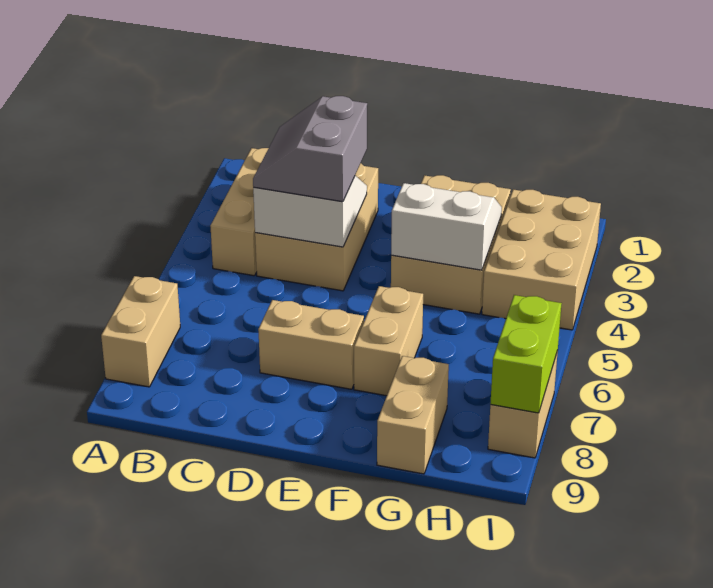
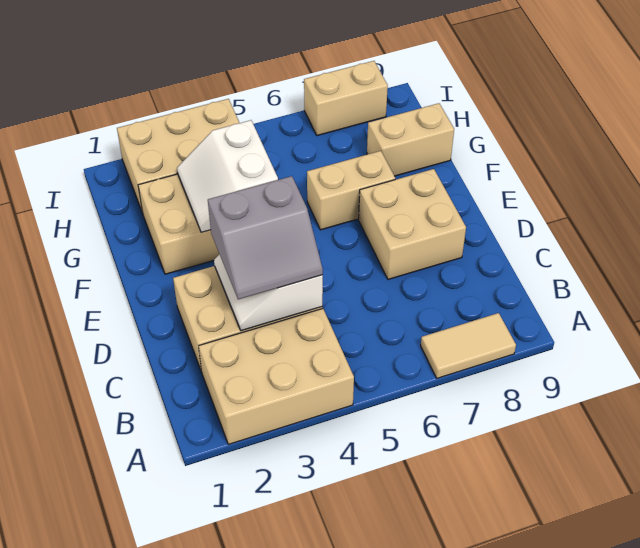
tan 1x2 brick [101,276,180,387] -> tan 1x2 tile [421,313,516,378]
tan 1x3 brick [210,148,269,276] -> tan 2x3 brick [199,308,354,444]
tan 1x2 brick [258,300,364,389] -> tan 2x2 brick [359,169,466,279]
lime 1x2 brick [490,295,562,413] -> none

